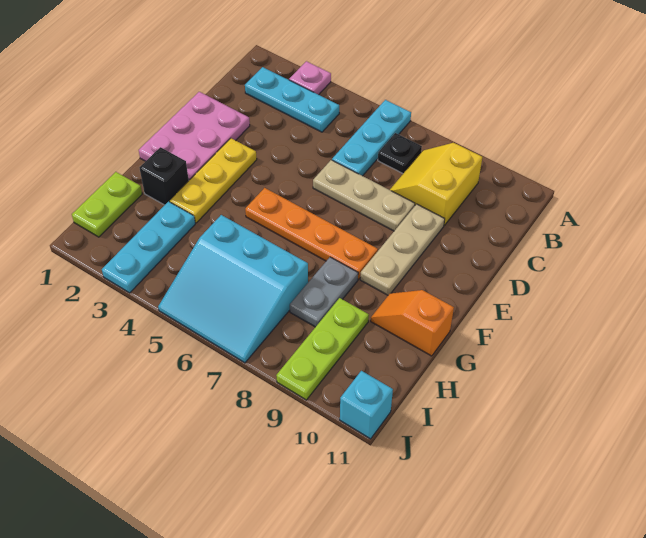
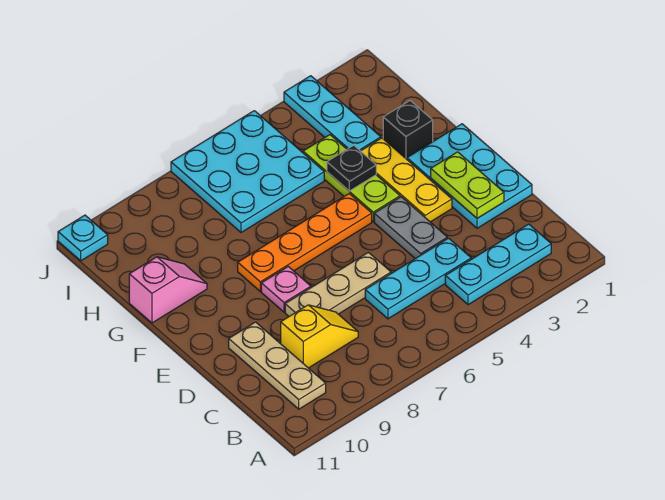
pink 1x1 plate [289,61,331,95] -> pink 1x1 plate moved to [261,267,311,312]
cyan 1x3 plate [332,100,411,176] -> cyan 1x3 plate turned to [365,238,471,319]
black 1x1 plate [378,133,422,173] -> black 1x1 plate moved to [327,145,376,191]
yellow 2x2 slope [390,143,482,225] -> yellow 1x2 slope [281,305,358,368]
pink 2x3 plate [139,92,250,180] -> cyan 2x3 plate [407,124,532,228]
tan 1x3 plate [360,204,445,295] -> tan 1x3 plate moved to [229,322,326,409]
grey 1x2 plate [290,257,358,327] -> grey 1x2 plate moved to [374,197,447,259]
orange 1x2 slope [371,290,454,356] -> pink 1x2 slope [129,257,207,323]
lime 1x2 plate [72,172,142,237] -> lime 1x2 plate moved to [431,152,504,218]
cyan 3x3 slope [158,215,308,363] -> cyan 3x3 plate [171,111,324,233]
lime 1x3 plate [276,298,369,400] -> lime 1x3 plate moved to [303,135,400,222]
cyan 1x1 brick [340,371,393,439] -> cyan 1x1 plate [58,215,108,261]

